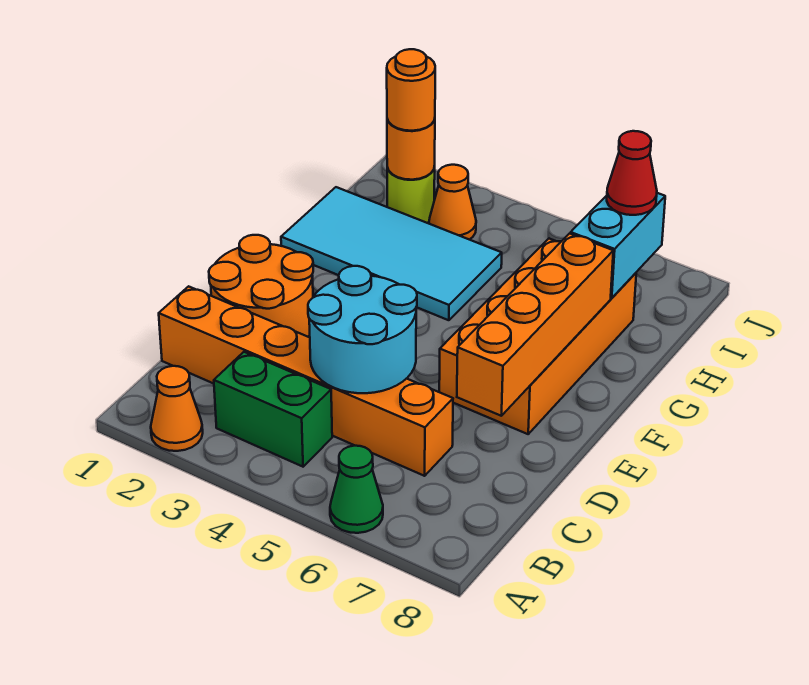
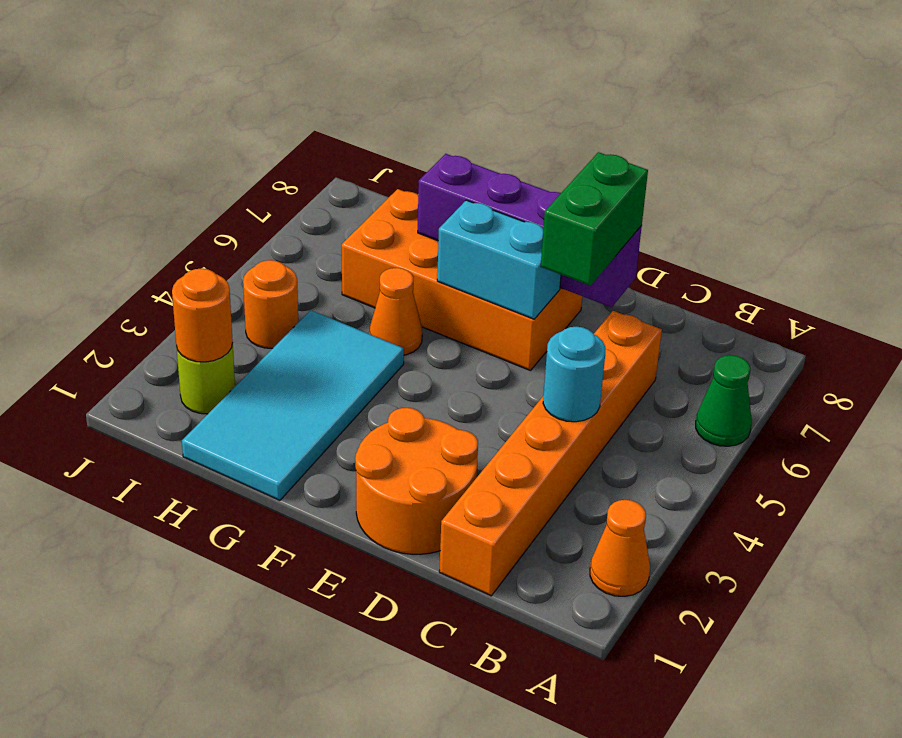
green 1x2 brick [214,352,332,467] -> green 1x2 brick moved to [541,152,648,286]
cyan 2x2 round brick [308,266,417,393] -> cyan 1x1 round brick [543,327,605,422]
orange 1x4 brick [457,234,613,416] -> purple 1x4 brick [418,154,642,307]
cyan 1x2 brick [571,193,665,298] -> cyan 1x2 brick moved to [437,200,561,319]
orange 1x1 round brick [387,49,435,131] -> orange 1x1 round brick moved to [243,260,298,348]
orange 1x1 cone [429,165,476,240] -> orange 1x1 cone moved to [369,268,422,355]
red 1x1 cone [607,131,657,215] -> none

